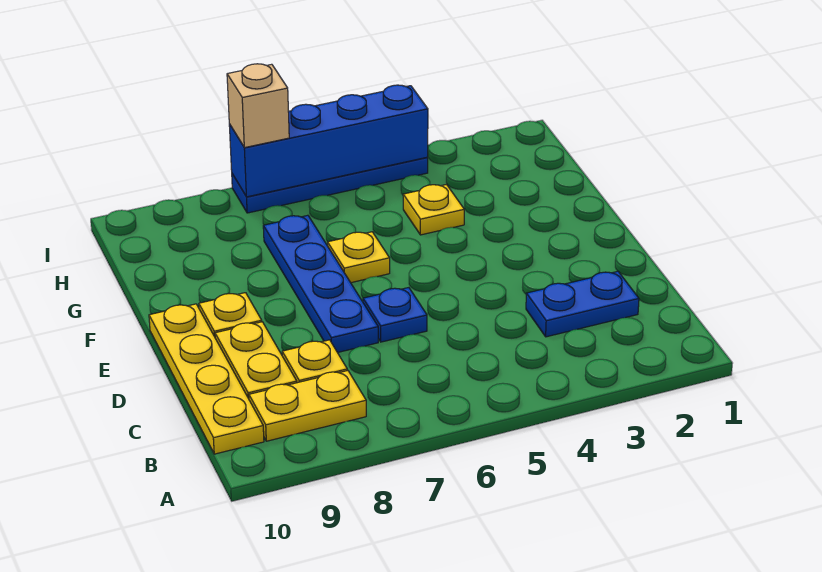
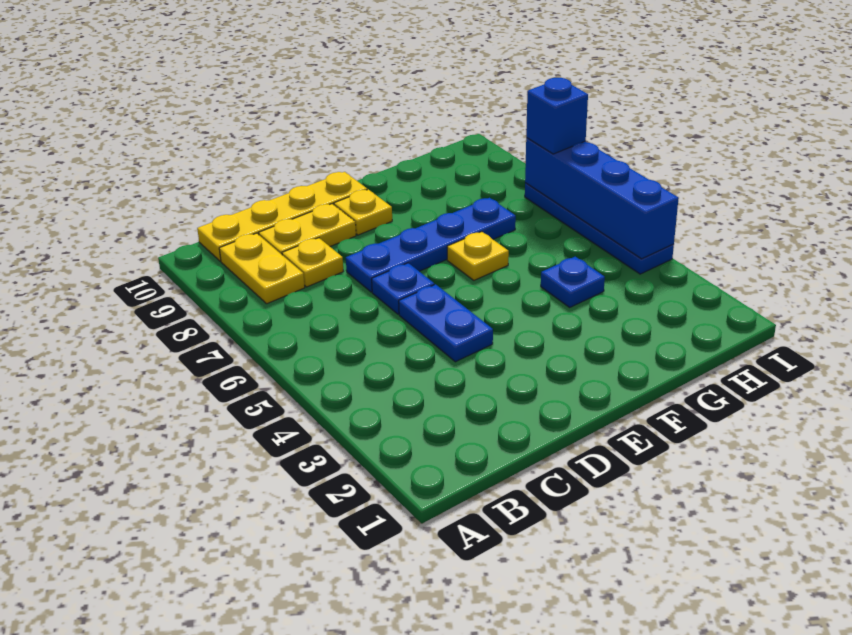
blue 1x2 plate [526,271,639,337] -> blue 1x2 plate moved to [399,284,493,362]
yellow 1x1 plate [403,185,464,235] -> blue 1x1 plate [541,257,605,307]
tan 1x1 brick [227,64,289,148] -> blue 1x1 brick [526,78,588,154]

